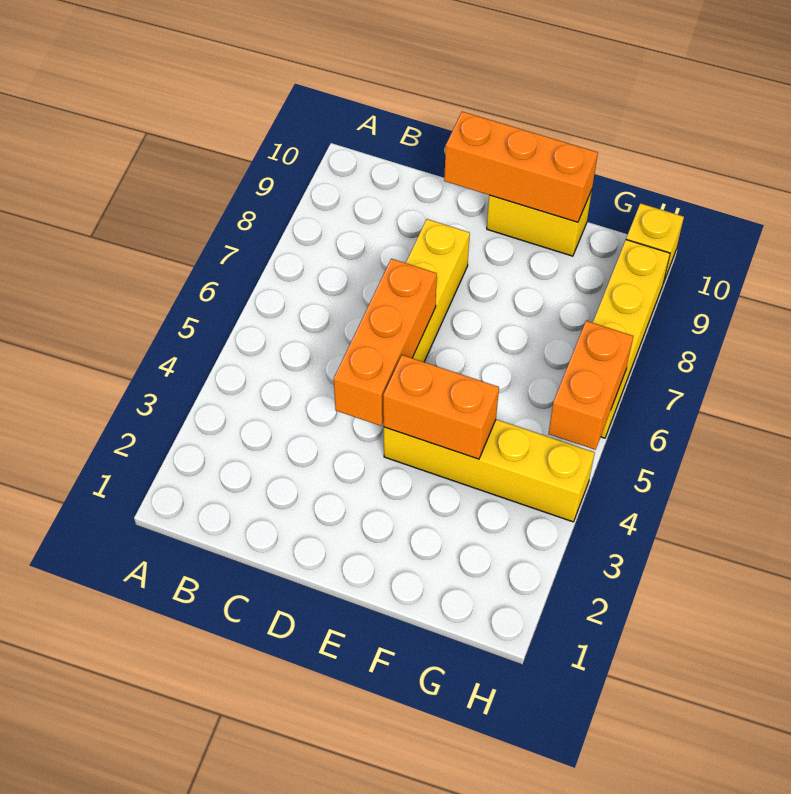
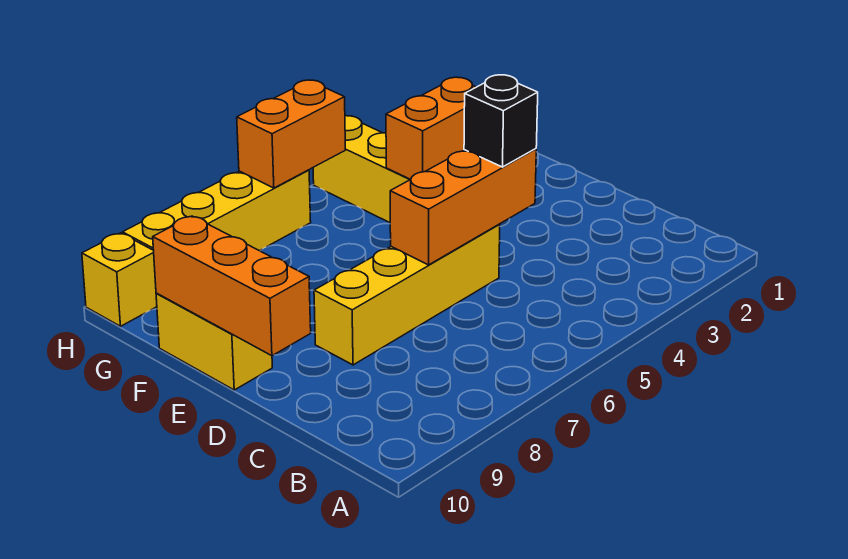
none -> black 1x1 brick [464,75,538,167]
orange 1x2 brick [383,355,499,459] -> orange 1x2 brick turned to [386,77,476,180]

